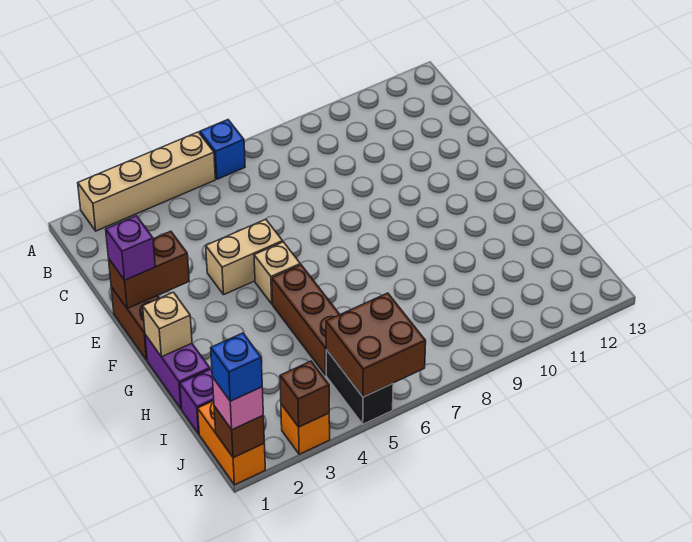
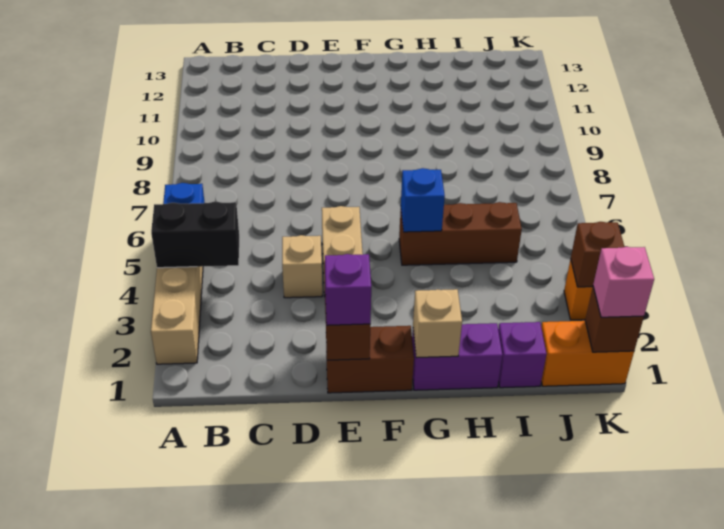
tan 1x1 brick [254,242,300,304] -> tan 1x1 brick moved to [282,235,322,298]
black 1x2 brick [326,350,393,424] -> black 1x2 brick moved to [151,201,239,268]
brown 2x2 brick [326,293,426,397] -> none
blue 1x1 brick [211,333,262,401] -> blue 1x1 brick moved to [401,168,445,232]

